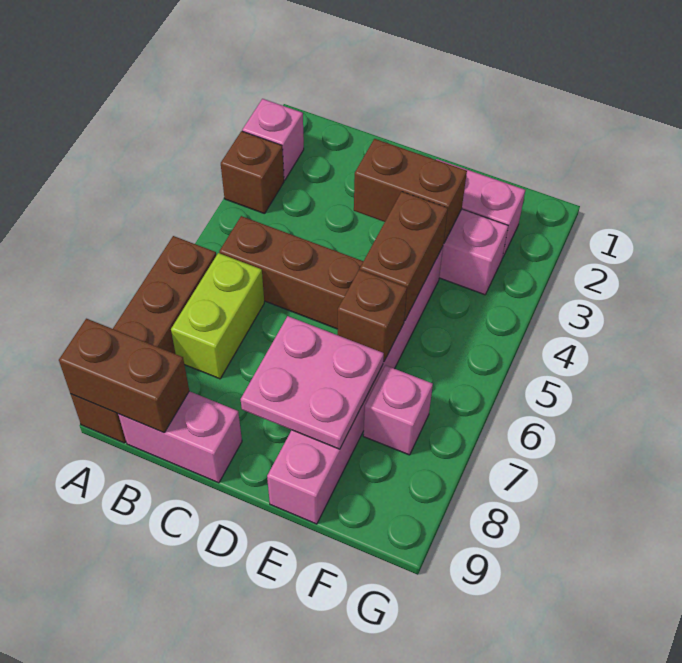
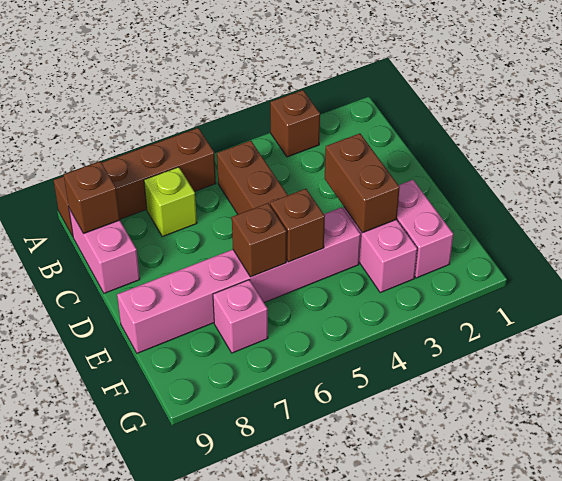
pink 1x1 brick [242,99,304,180] -> none
brown 1x2 brick [59,319,189,433] -> brown 1x1 brick [64,161,120,234]
lime 1x2 brick [171,253,264,379] -> lime 1x1 brick [144,167,197,237]
pink 2x2 plate [241,316,384,449] -> none
brown 1x2 brick [360,192,448,321] -> brown 1x1 brick [270,189,325,262]

